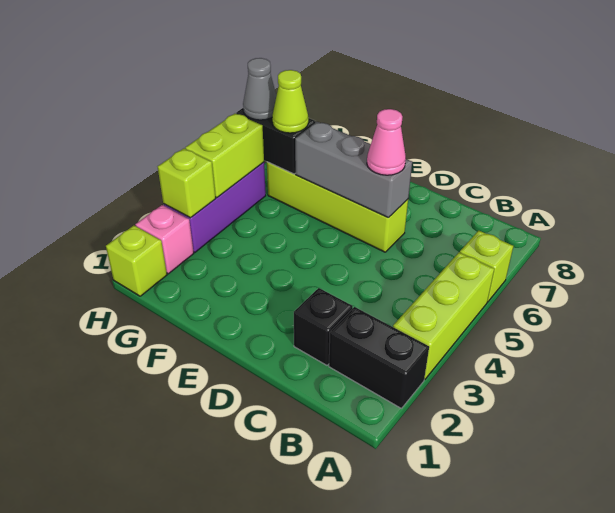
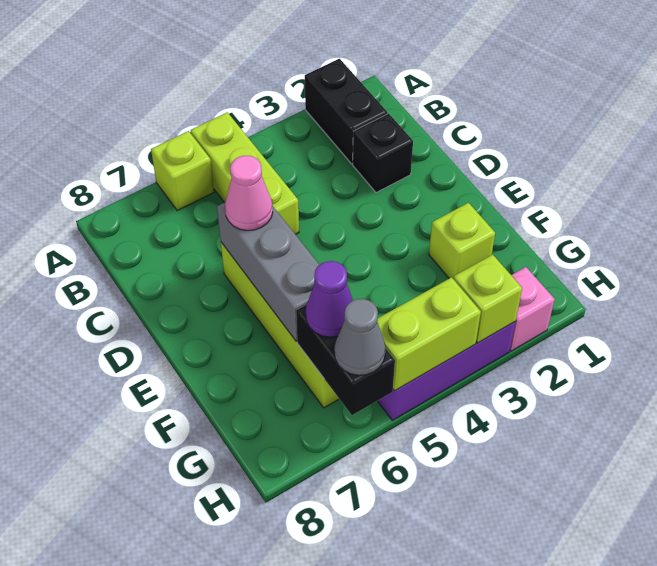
lime 1x3 brick [393,252,494,379] -> lime 1x3 brick turned to [191,112,299,235]
lime 1x1 cone [272,70,308,133] -> purple 1x1 cone [306,261,353,337]
lime 1x1 brick [106,226,167,296] -> lime 1x1 brick moved to [429,203,495,278]

